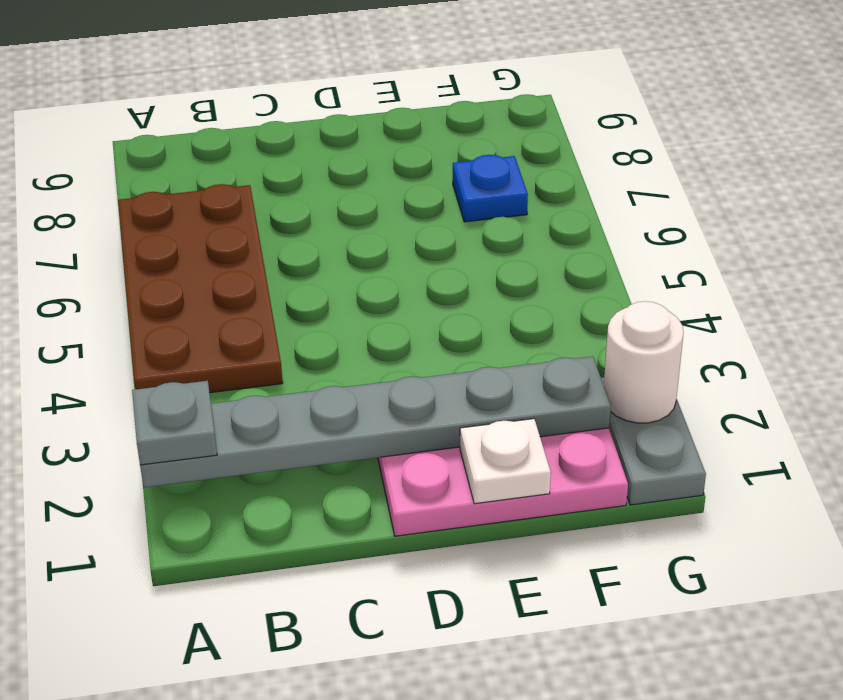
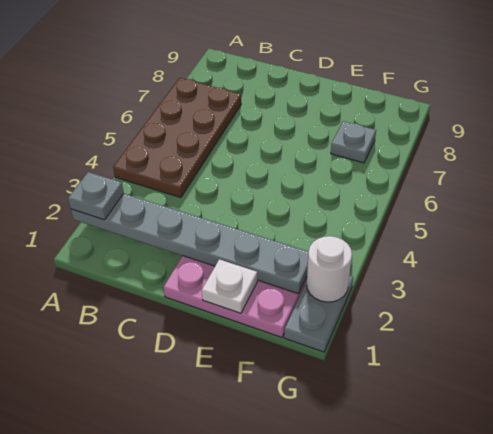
blue 1x1 plate [453,155,528,222] -> grey 1x1 plate [331,121,376,163]

